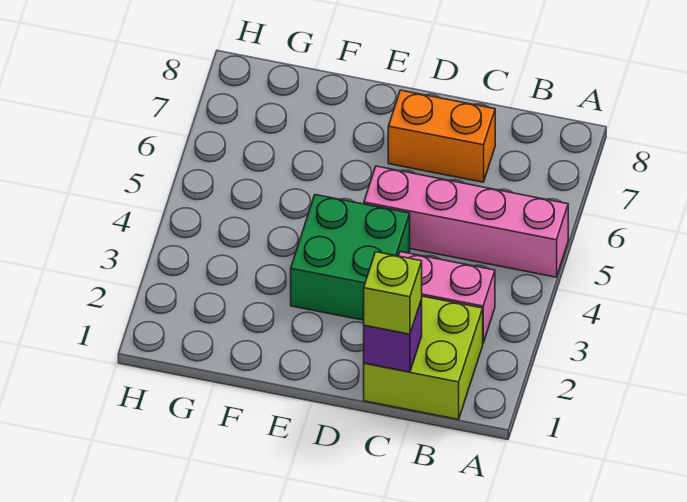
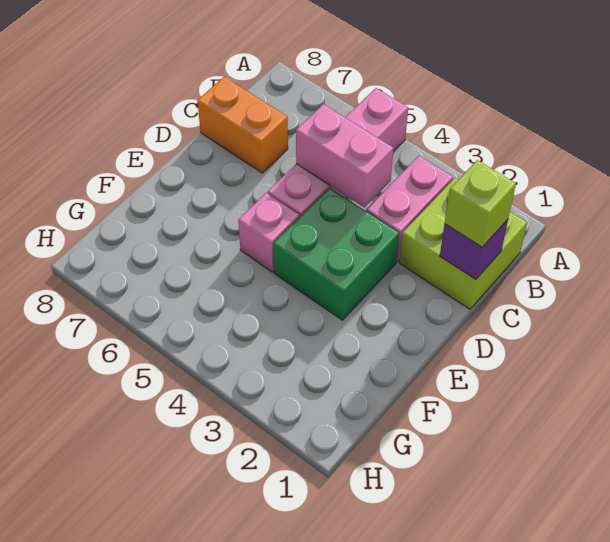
none -> pink 1x2 brick [296,104,393,207]
orange 1x2 brick [388,90,495,182] -> orange 1x2 brick turned to [197,77,288,173]
none -> pink 1x1 brick [238,193,299,272]

